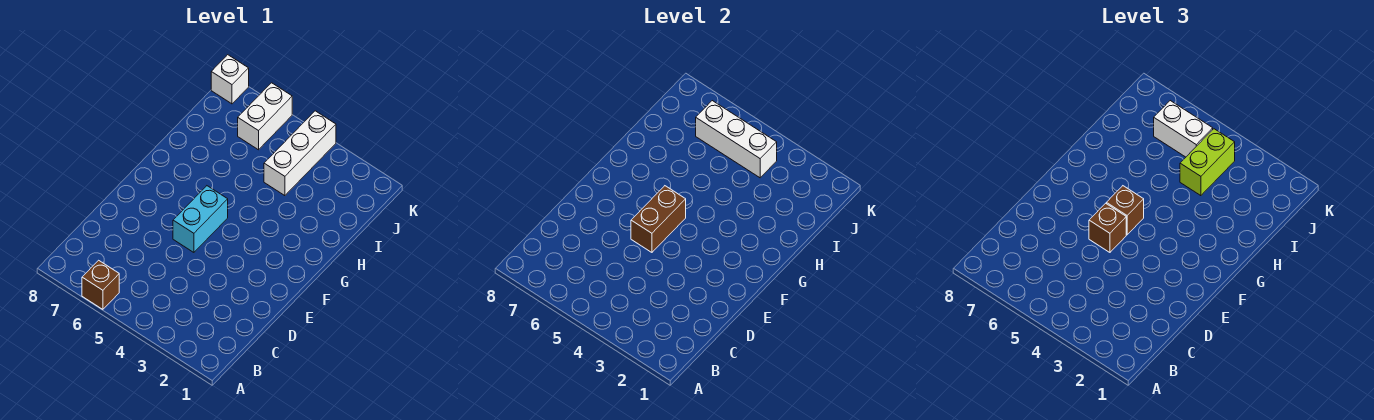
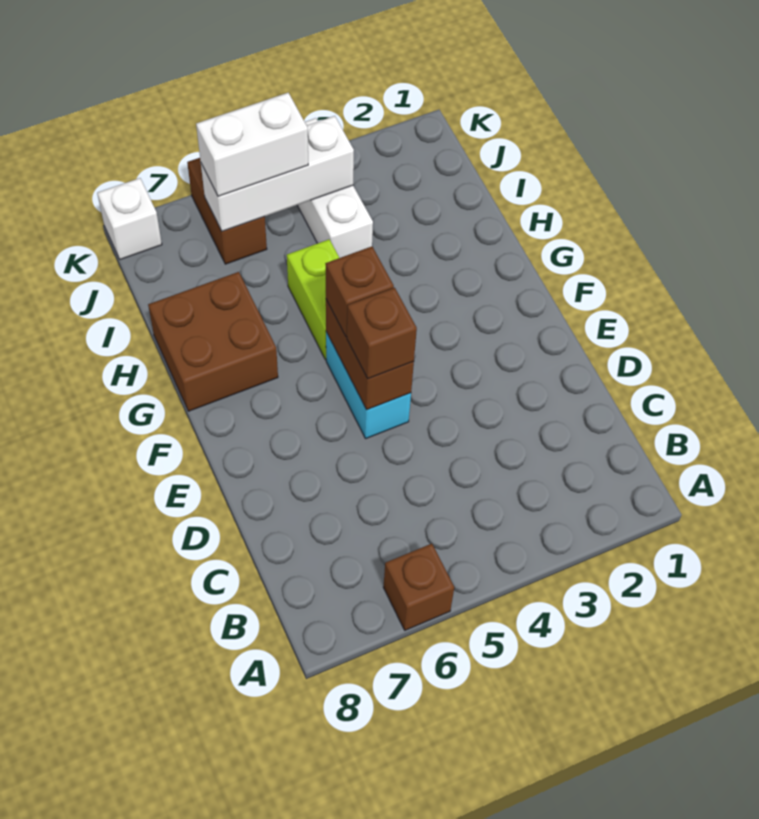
none -> brown 2x2 brick [148,272,278,411]
lime 1x2 brick [1180,129,1235,196] -> lime 1x2 brick moved to [287,239,339,360]
white 1x2 brick [238,83,292,150] -> brown 1x2 brick [187,158,267,264]

